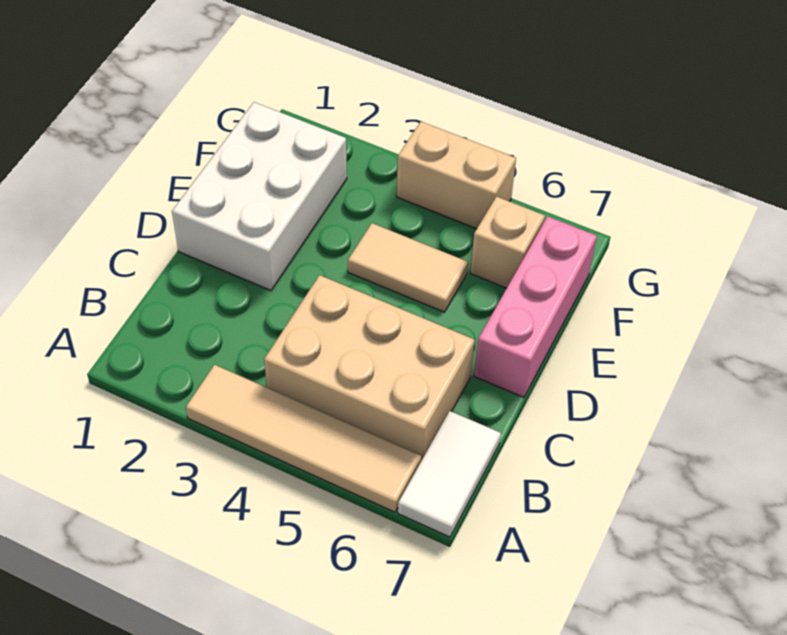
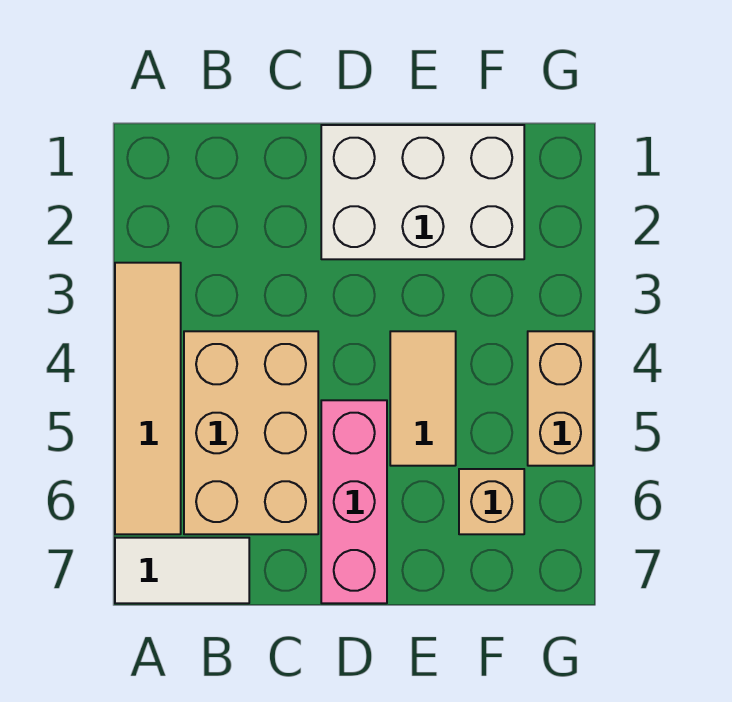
pink 1x3 brick [474,216,597,397] -> pink 1x3 brick turned to [321,400,387,603]

